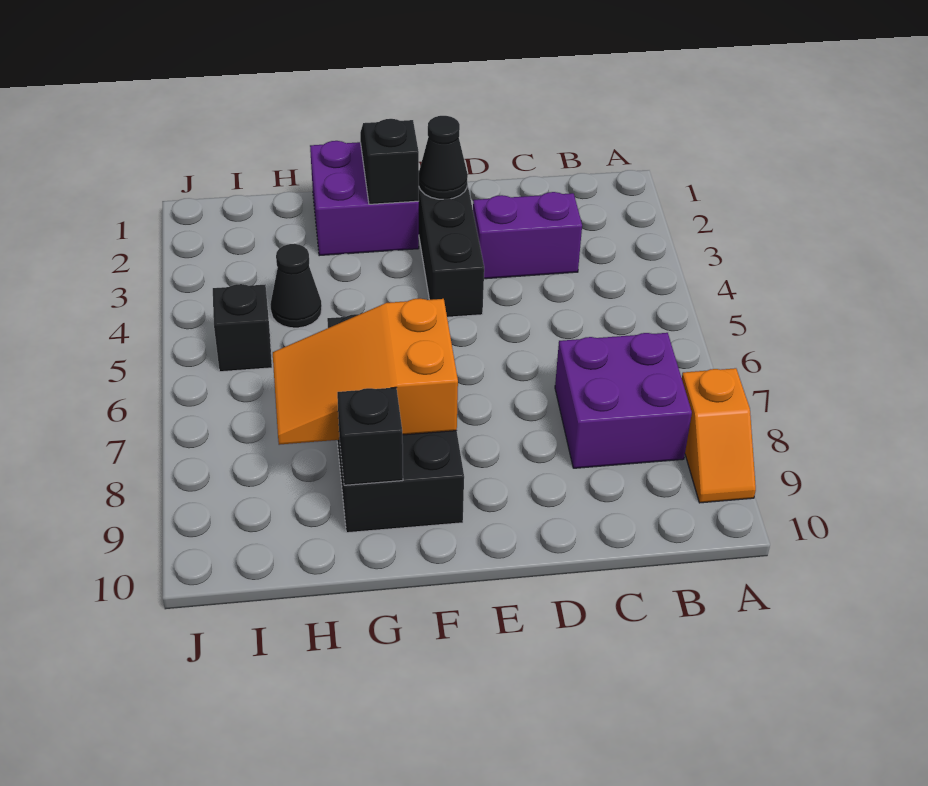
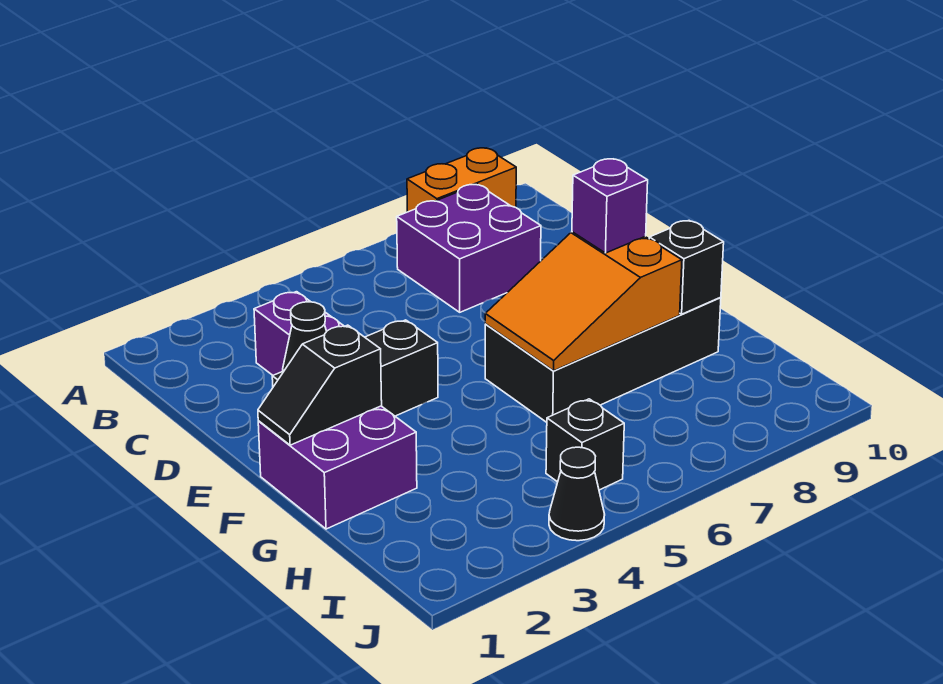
orange 1x2 slope [682,368,756,503] -> orange 1x2 brick [407,148,516,212]
orange 2x3 slope [273,299,458,445] -> orange 2x3 slope turned to [485,232,682,371]
none -> purple 1x1 brick [572,159,648,253]
black 1x1 cone [270,244,322,328] -> black 1x1 cone moved to [549,447,605,541]

